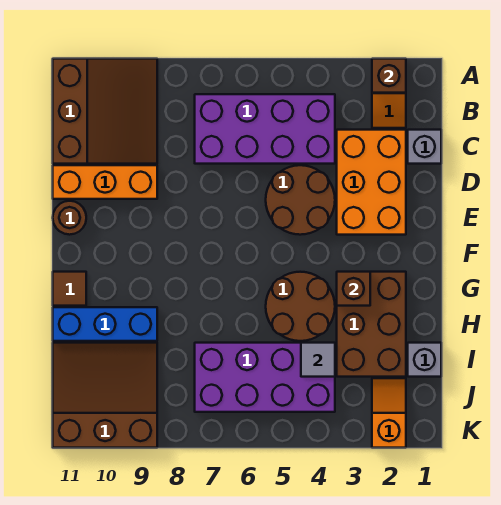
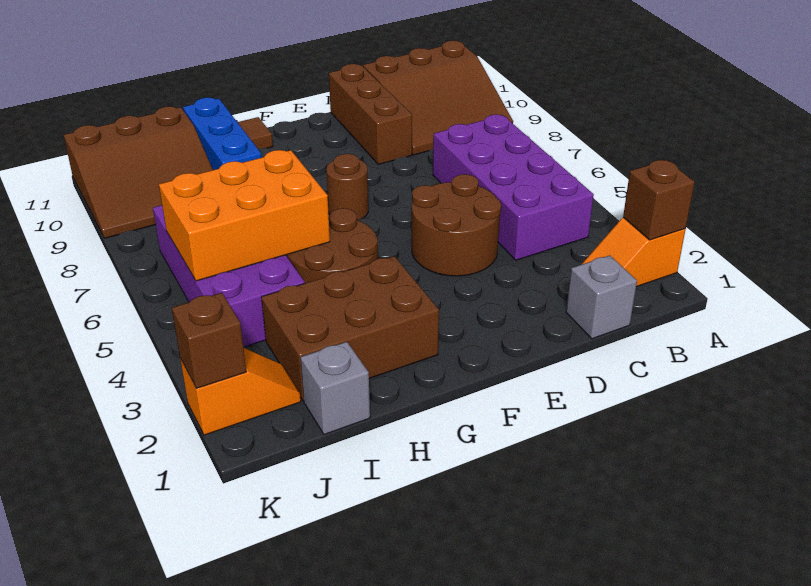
orange 2x3 brick [337,130,406,235] -> orange 2x3 brick moved to [159,150,330,281]
orange 1x3 brick [53,165,157,199] -> brown 1x3 brick [329,64,412,164]
brown 1x1 round brick [53,201,86,235] -> brown 1x1 round brick moved to [326,154,368,220]
brown 1x1 brick [337,272,370,306] -> brown 1x1 brick moved to [172,293,246,388]
grey 1x1 tile [301,343,335,377] -> none
brown 3x3 slope [53,343,157,448] -> brown 3x3 slope turned to [64,107,213,238]

